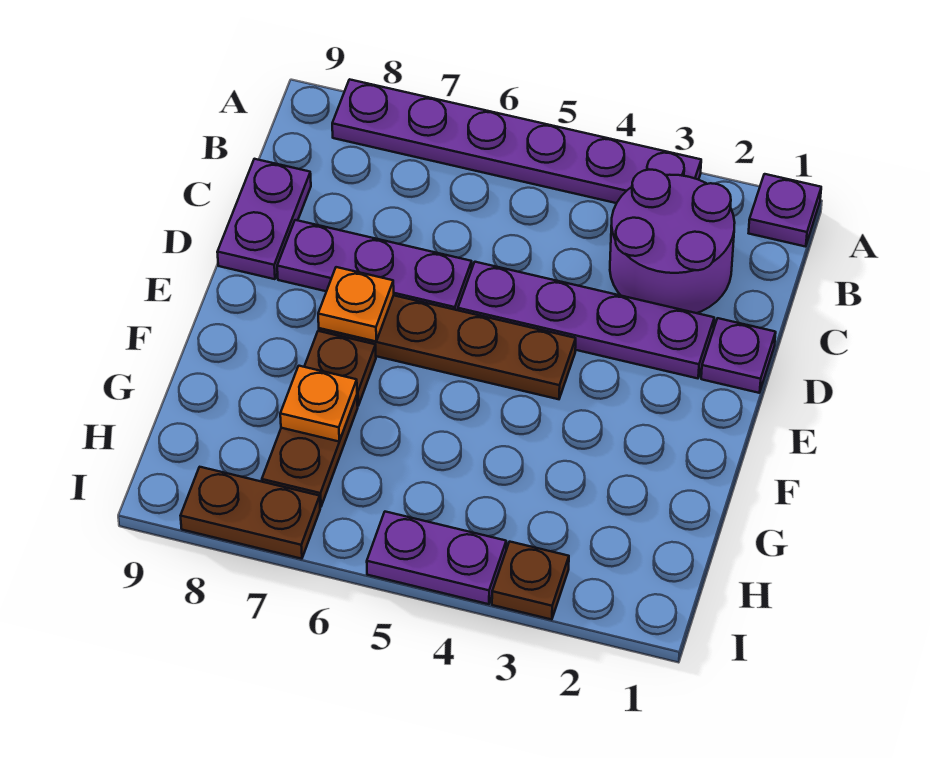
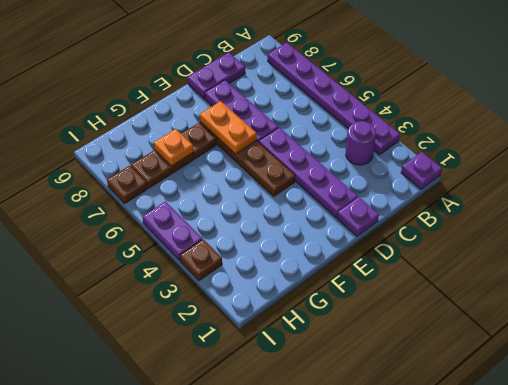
purple 2x2 round brick [610,170,735,313] -> purple 1x1 round brick [346,121,376,165]
orange 1x1 plate [318,267,394,341] -> orange 1x2 plate [200,101,257,154]
brown 1x2 plate [181,467,320,559] -> brown 1x1 plate [107,166,147,203]

